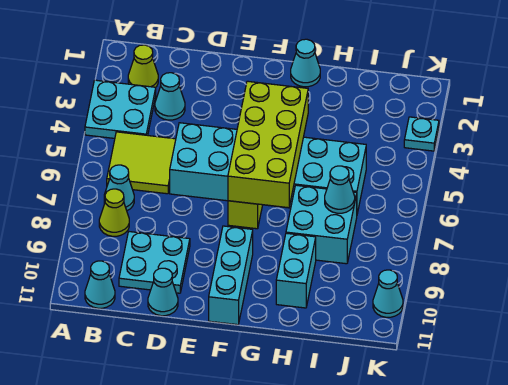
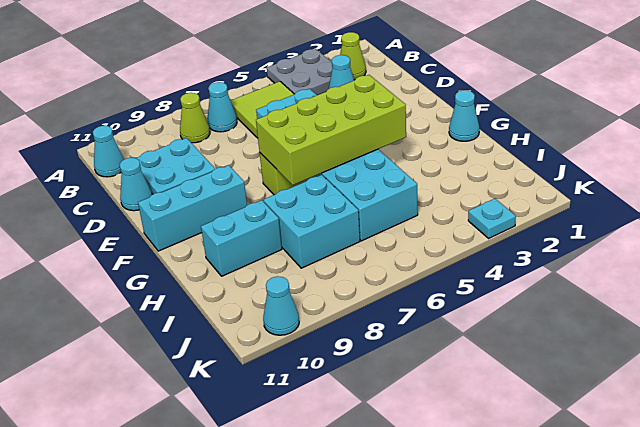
cyan 2x2 plate [85,80,156,138] -> grey 2x2 plate [267,49,333,95]
cyan 1x1 cone [325,166,355,213] -> none

